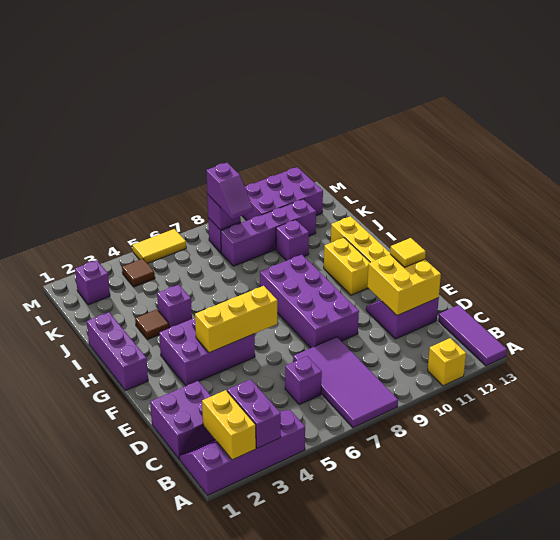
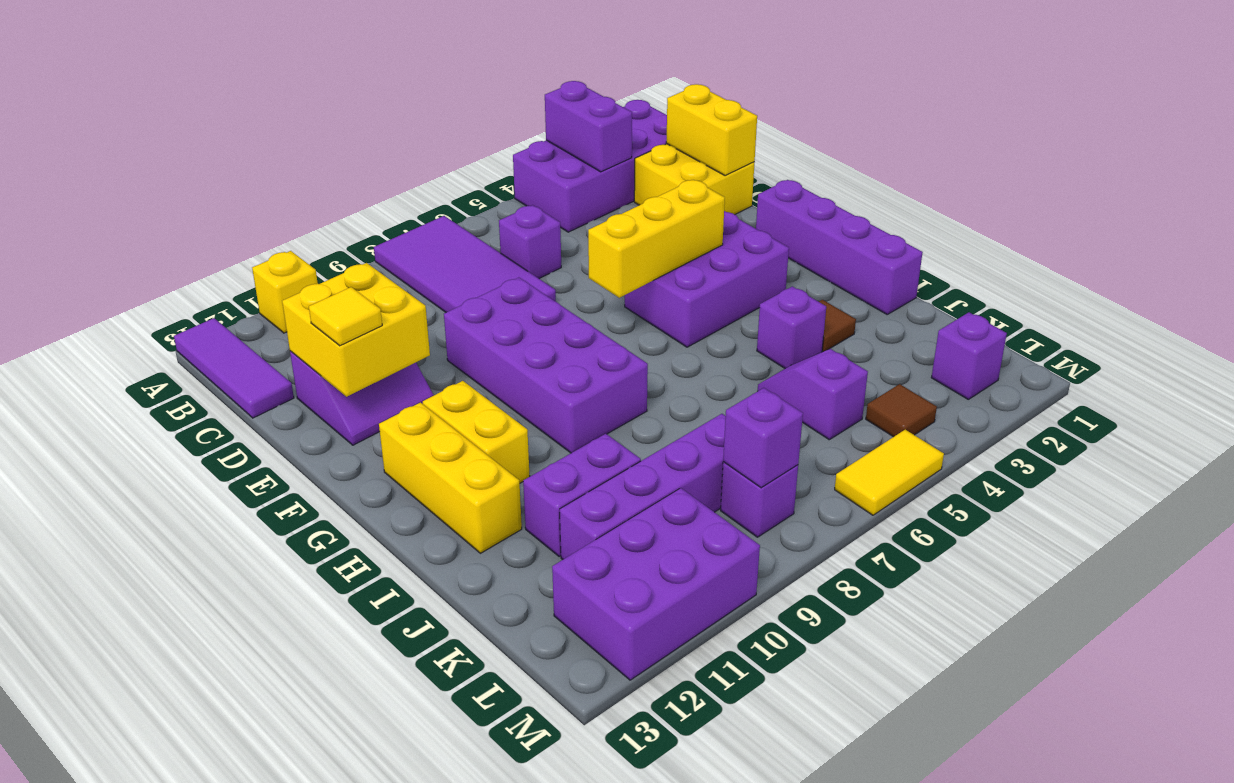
purple 2x4 slope [179,410,305,496] -> purple 2x4 brick [513,100,667,232]
yellow 1x2 brick [202,390,256,460] -> yellow 1x2 brick moved to [666,84,757,176]
purple 2x2 brick [150,381,215,459] -> yellow 2x2 brick [634,144,755,214]
purple 1x3 brick [87,312,148,391] -> purple 1x4 brick [756,180,923,314]
purple 1x1 brick [276,220,309,261] -> purple 1x2 brick [523,434,641,556]
purple 1x2 slope [206,163,253,219] -> purple 1x2 slope moved to [758,349,868,440]

